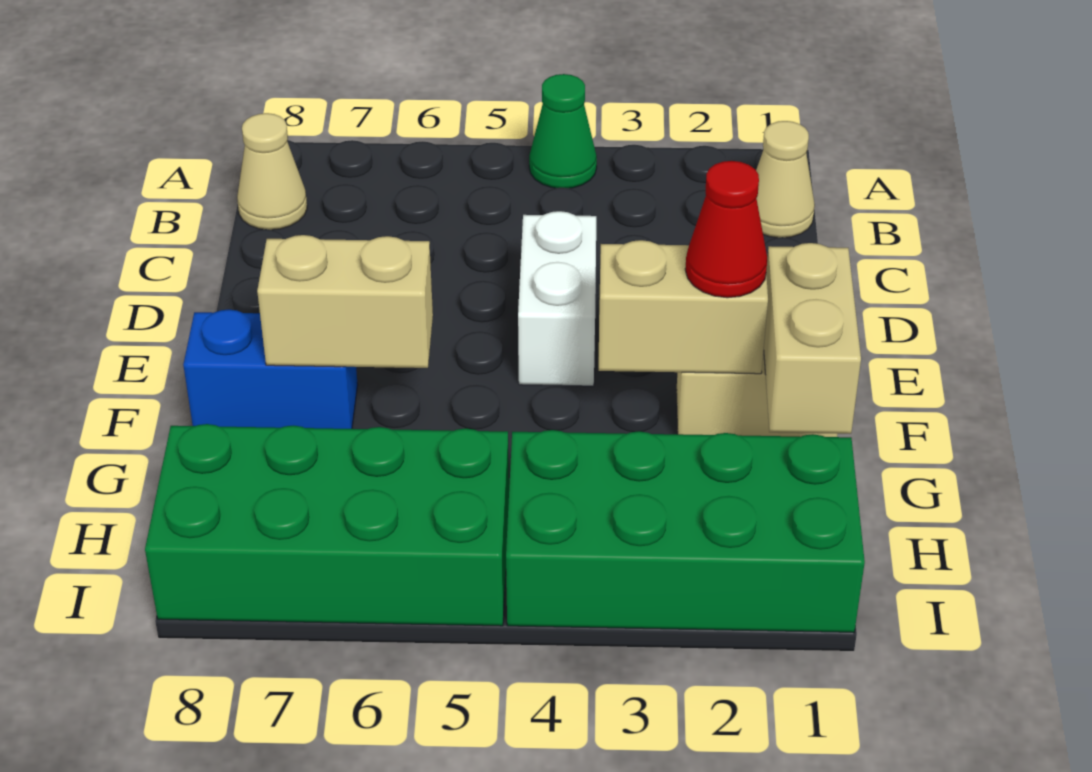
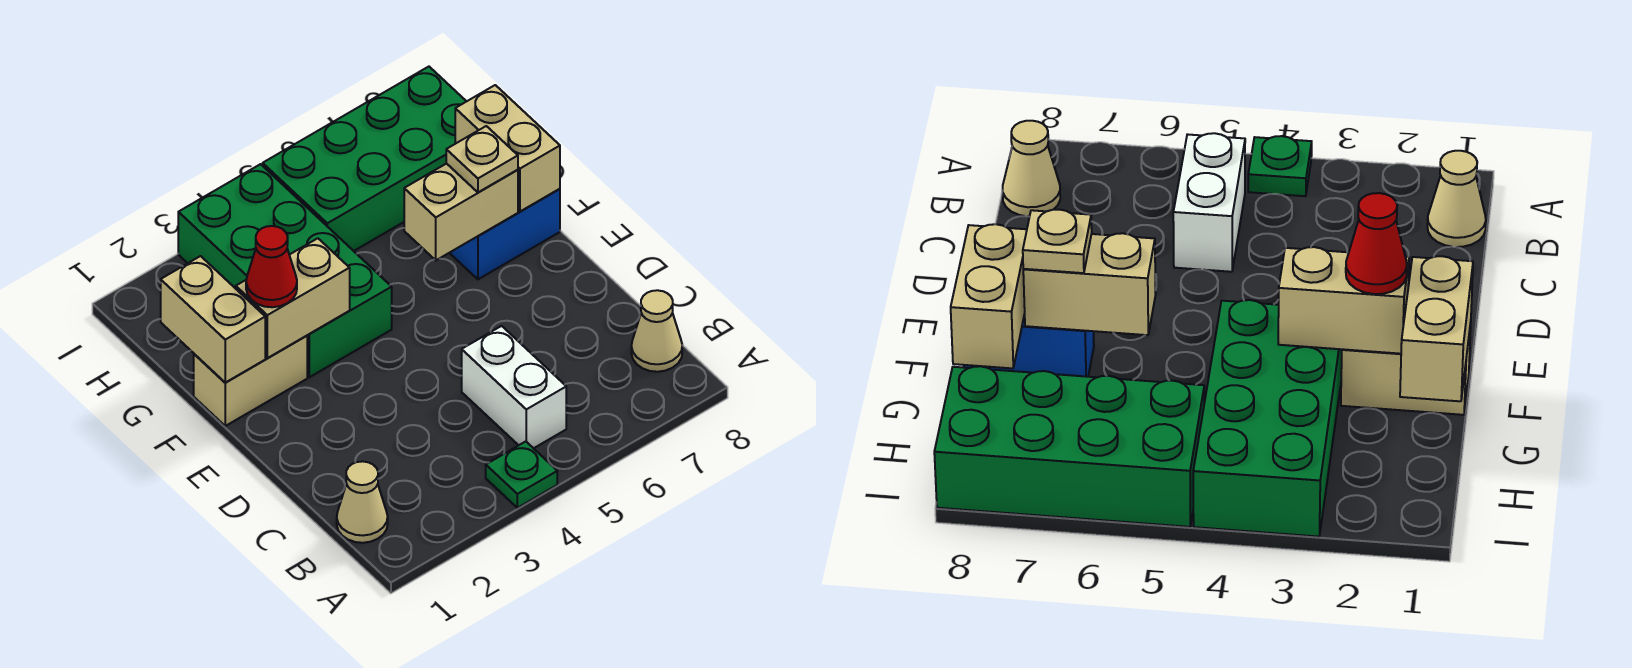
green 1x1 cone [529,74,597,188] -> green 1x1 plate [486,441,557,508]
white 1x2 brick [518,211,596,386] -> white 1x2 brick moved to [462,326,566,448]
none -> tan 1x1 plate [446,126,518,192]
none -> tan 1x2 brick [455,85,560,211]
green 2x4 brick [506,430,865,632] -> green 2x4 brick turned to [178,164,392,377]

